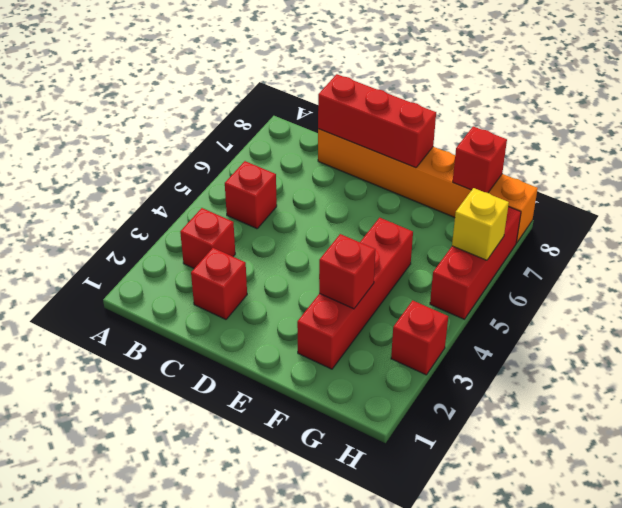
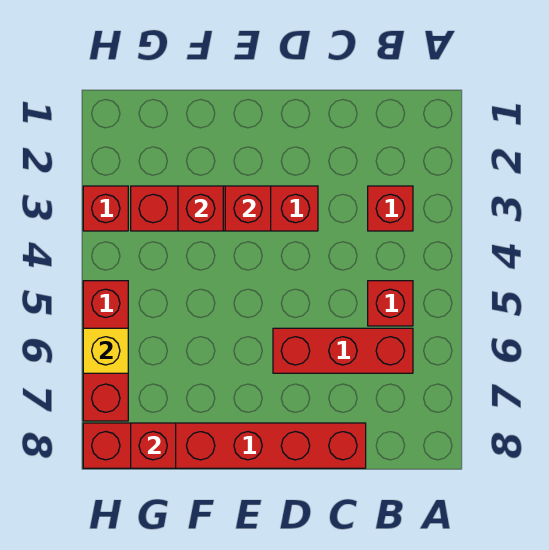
red 1x1 brick [191,248,247,319] -> red 1x1 brick moved to [225,186,271,231]
orange 1x6 brick [318,129,538,243] -> red 1x6 brick [83,423,366,468]
red 1x3 brick [318,74,436,168] -> red 1x3 brick moved to [273,328,413,373]
red 1x4 brick [297,218,413,369] -> red 1x4 brick turned to [131,186,318,231]

